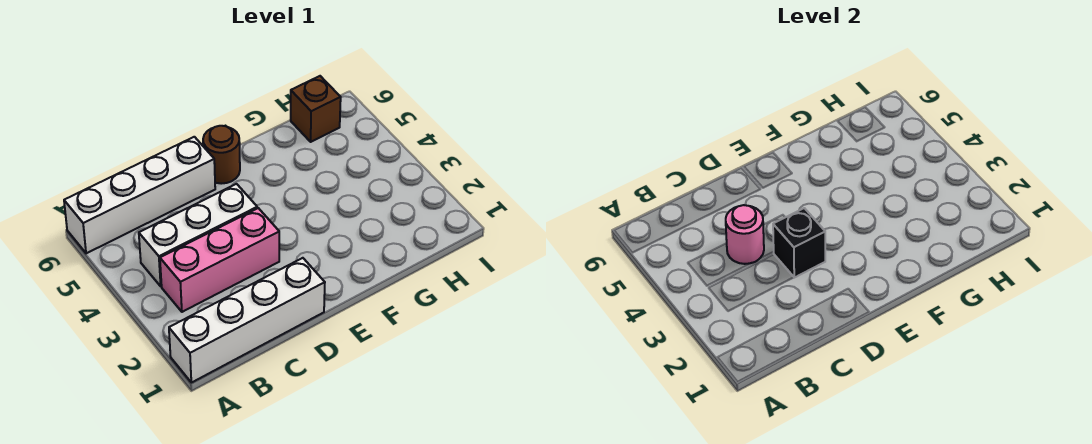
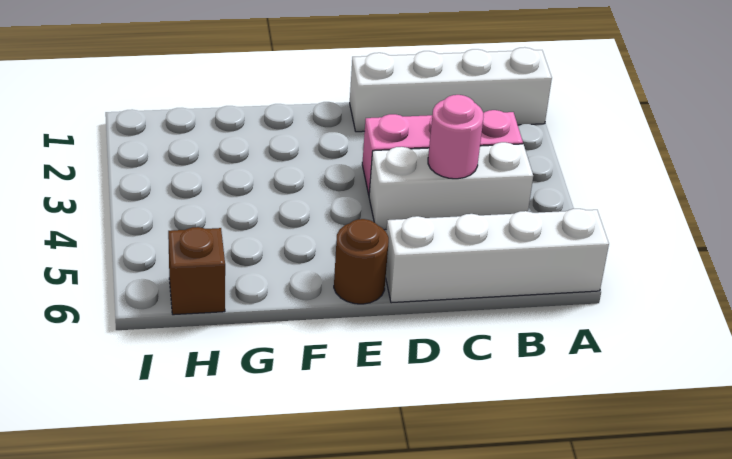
black 1x1 brick [773,208,825,278] -> none

